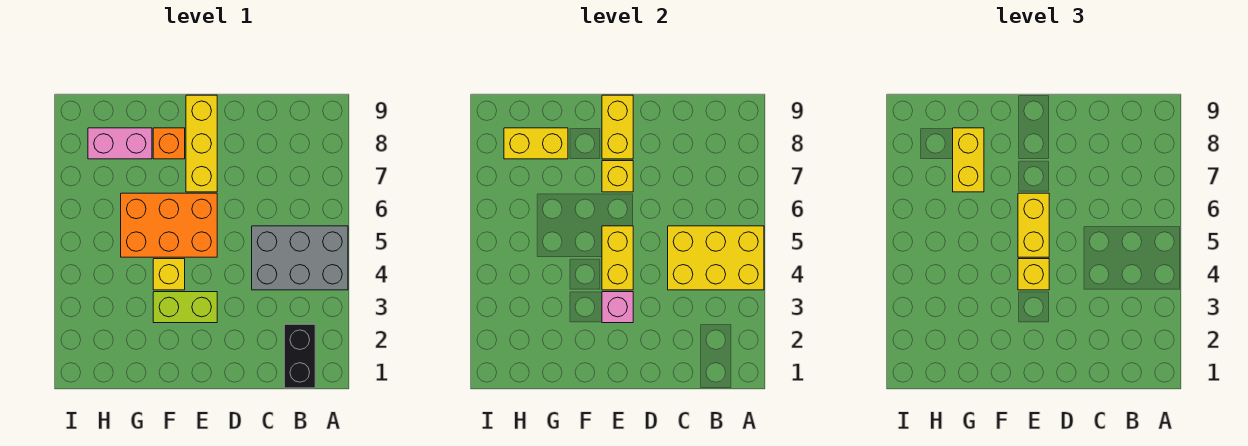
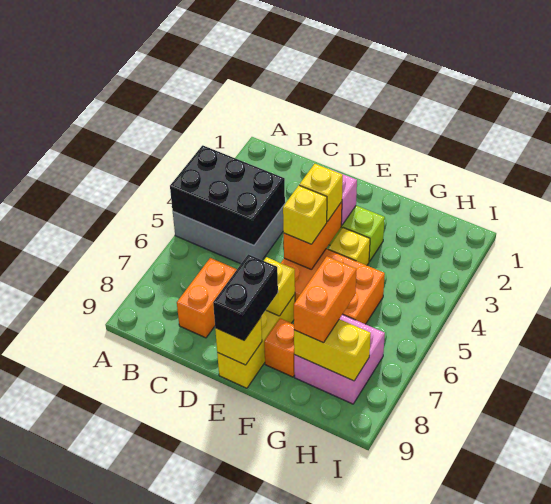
yellow 2x3 brick [668,226,764,290] -> black 2x3 brick [170,145,285,245]
black 1x2 brick [284,324,315,388] -> black 1x2 brick moved to [213,254,278,340]
none -> orange 1x2 brick [177,258,237,338]
yellow 1x2 brick [602,226,633,290] -> orange 1x2 brick [284,202,342,270]
yellow 1x2 brick [1018,193,1049,257] -> yellow 1x1 brick [283,186,327,244]
yellow 1x2 brick [602,95,633,159] -> yellow 1x1 brick [215,318,262,365]
yellow 1x2 brick [953,128,984,192] -> orange 1x2 brick [294,257,356,343]
pink 1x2 brick [88,128,152,159] -> pink 2x2 brick [294,314,385,404]

